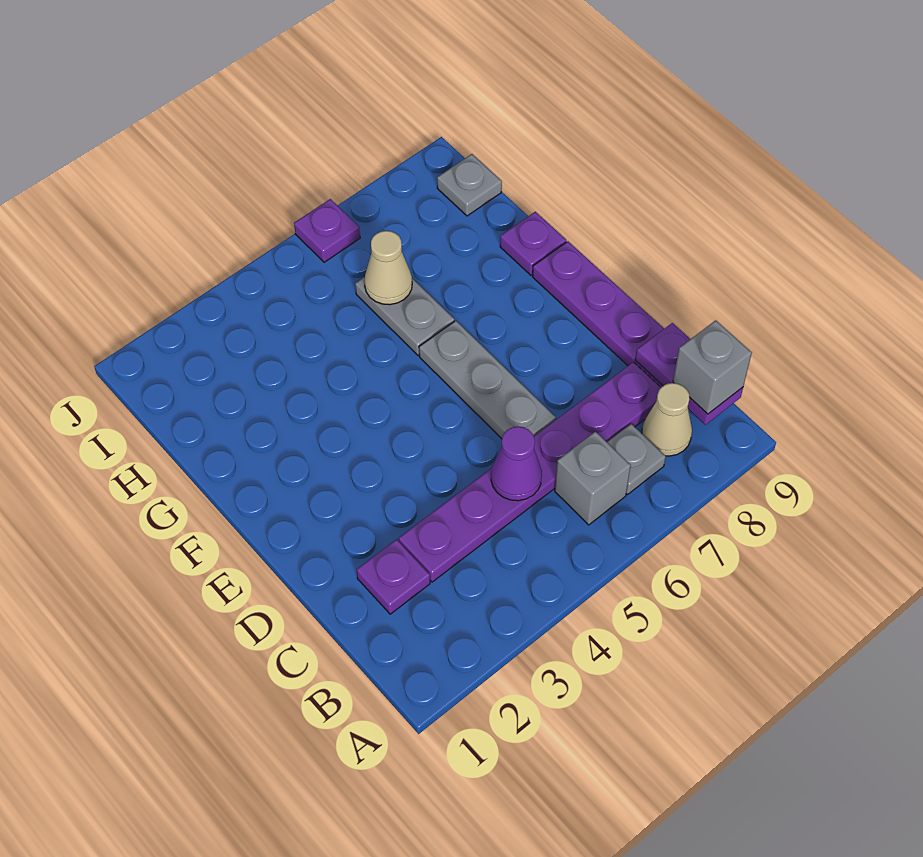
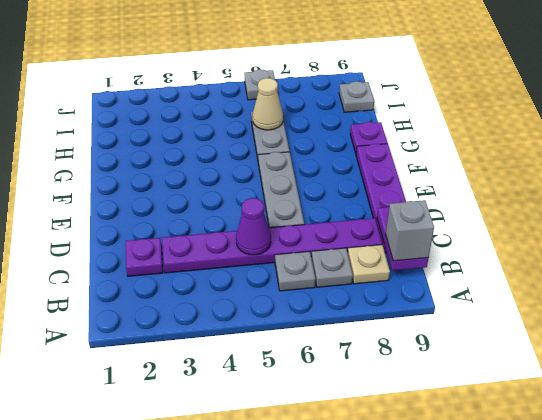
grey 1x1 brick [555,432,631,525] -> grey 1x1 plate [275,251,315,291]
tan 1x1 cone [642,383,692,456] -> tan 1x1 plate [348,245,390,284]
purple 1x1 plate [294,199,360,262] -> grey 1x1 plate [244,69,275,100]

